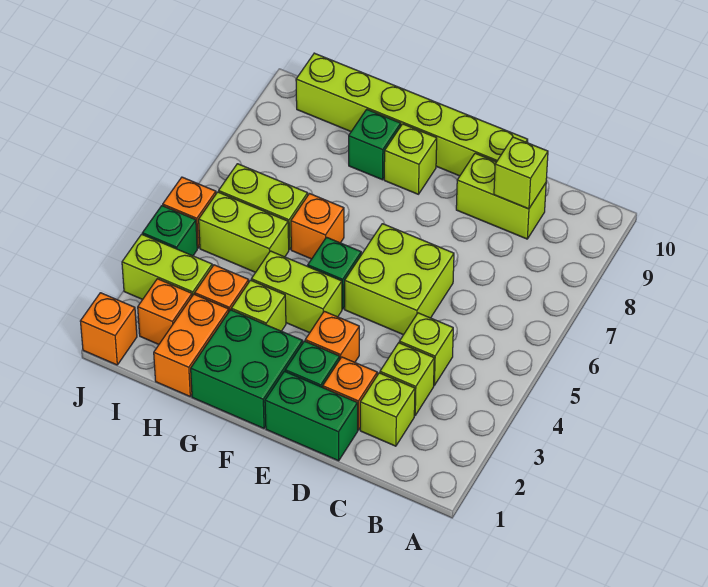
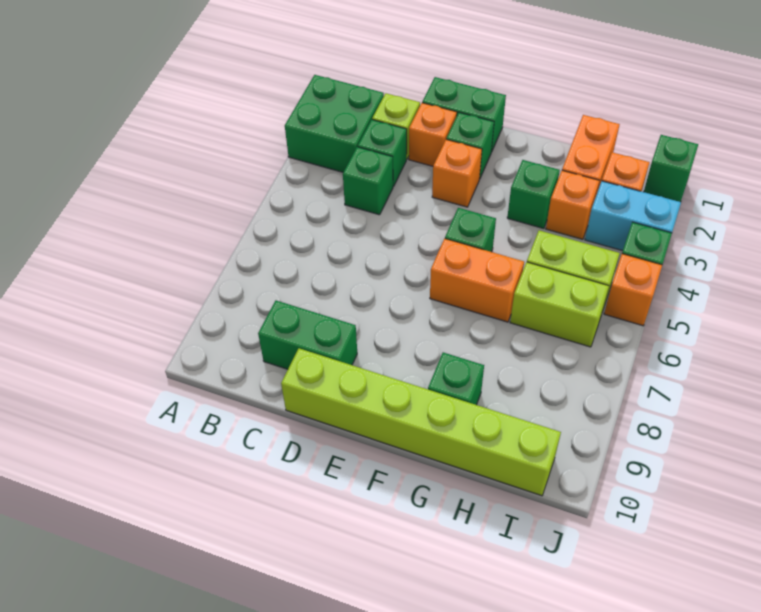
lime 1x1 brick [380,343,434,416] -> green 1x1 brick [358,120,407,186]
lime 1x1 brick [399,313,453,385] -> green 1x1 brick [343,147,393,215]
lime 1x2 brick [456,153,546,239] -> green 1x2 brick [258,301,357,369]
lime 1x1 brick [494,137,548,209] -> none
lime 2x2 brick [345,224,454,335] -> none
green 2x2 brick [191,310,303,428] -> green 2x2 brick moved to [285,75,384,172]
lime 1x2 brick [251,251,342,333] -> none
lime 1x1 brick [384,124,437,194] -> none
lime 1x1 brick [231,280,286,331] -> green 1x1 brick [507,160,560,229]
orange 1x1 brick [291,194,344,259] -> orange 1x2 brick [430,239,524,322]
lime 1x2 brick [122,234,212,299] -> cyan 1x2 brick [585,181,681,251]
orange 1x1 brick [80,293,137,365] -> green 1x1 brick [644,135,698,202]

